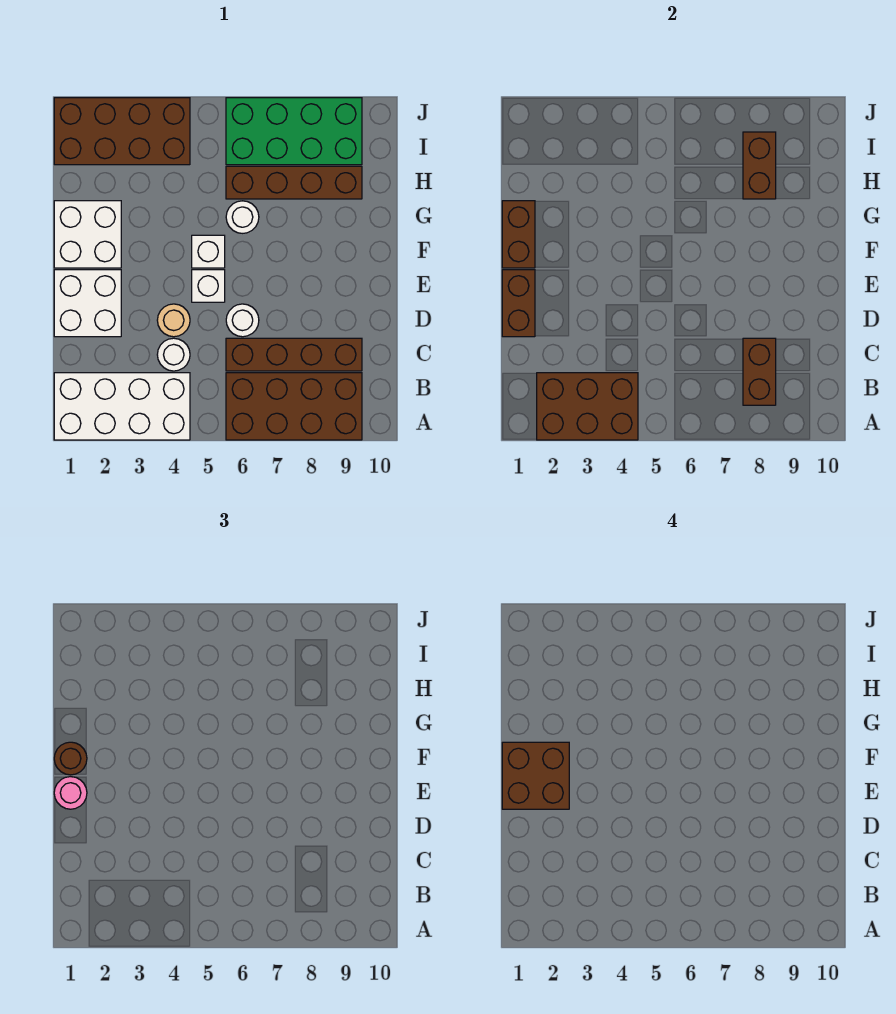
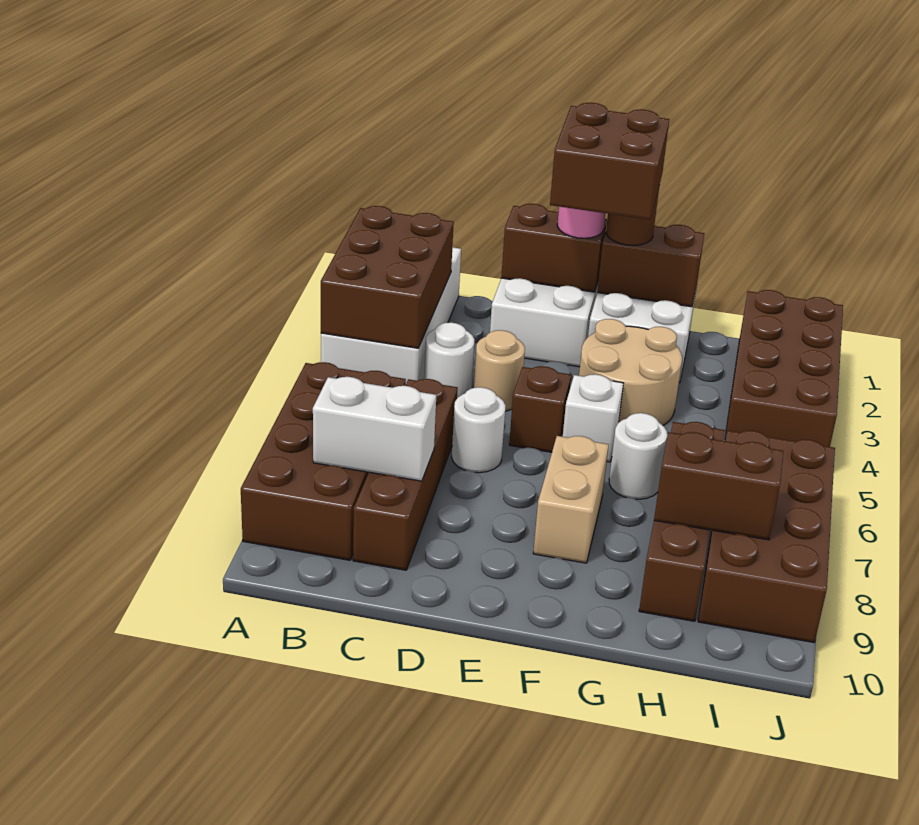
brown 1x2 brick [743,338,776,405] -> white 1x2 brick [313,377,436,481]
white 1x1 brick [192,270,225,302] -> brown 1x1 brick [509,366,571,452]
none -> tan 2x2 round brick [579,319,682,425]
none -> tan 1x2 brick [533,436,609,563]
green 2x4 brick [226,98,362,165] -> brown 2x4 brick [698,431,835,643]

